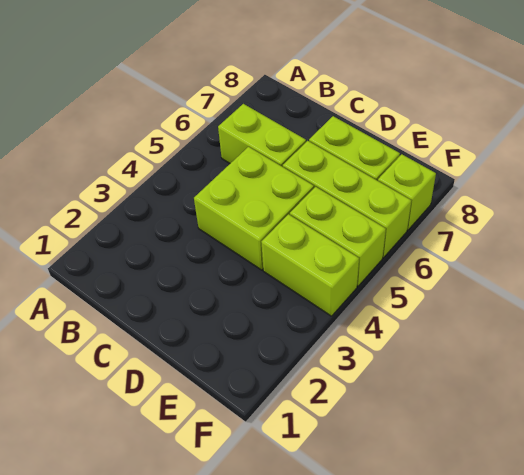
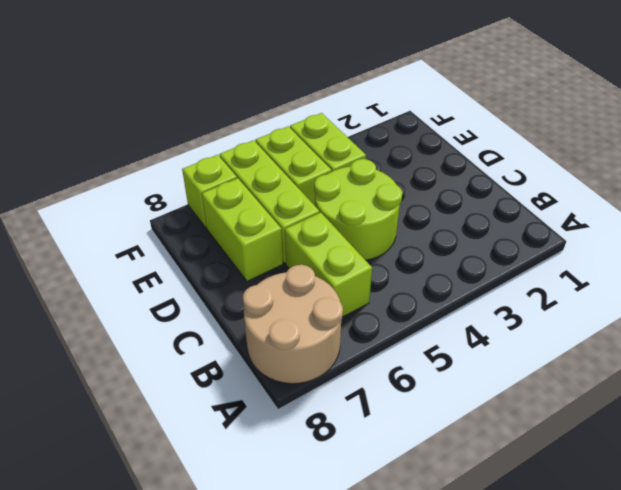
none -> tan 2x2 round brick [243,265,343,384]
lime 2x2 brick [194,147,314,270] -> lime 2x2 round brick [314,159,402,260]

